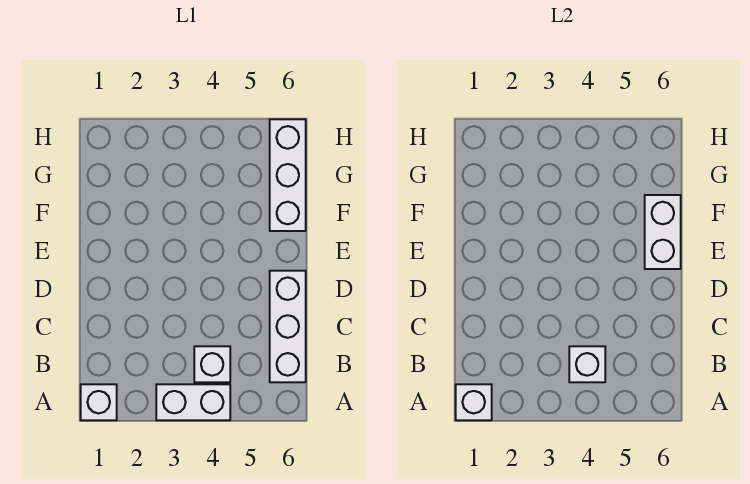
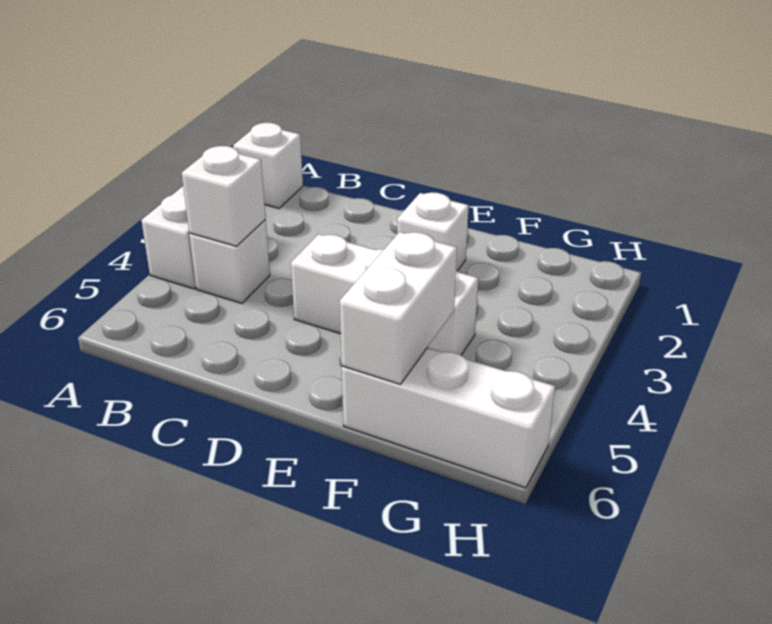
white 1x1 brick [456,384,492,420] -> white 1x1 brick moved to [397,192,469,271]
white 1x3 brick [270,271,306,382] -> white 1x3 brick moved to [291,234,478,355]
white 1x2 brick [645,195,681,269] -> white 1x2 brick turned to [340,232,457,384]

